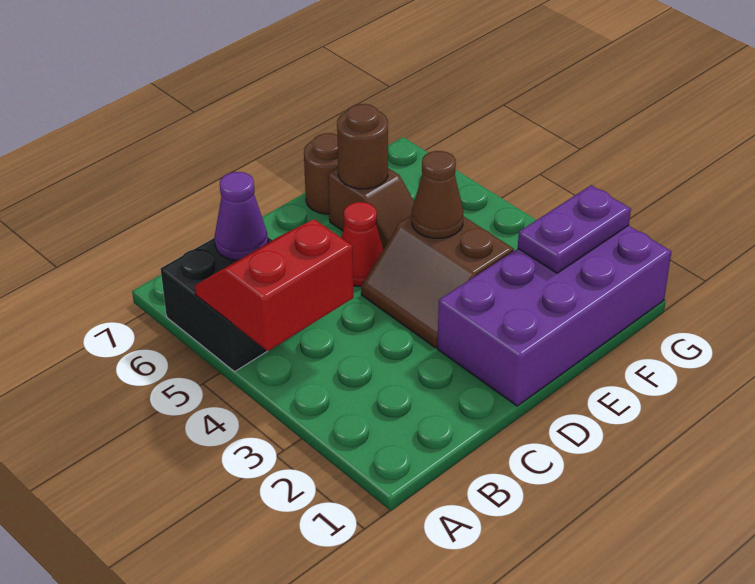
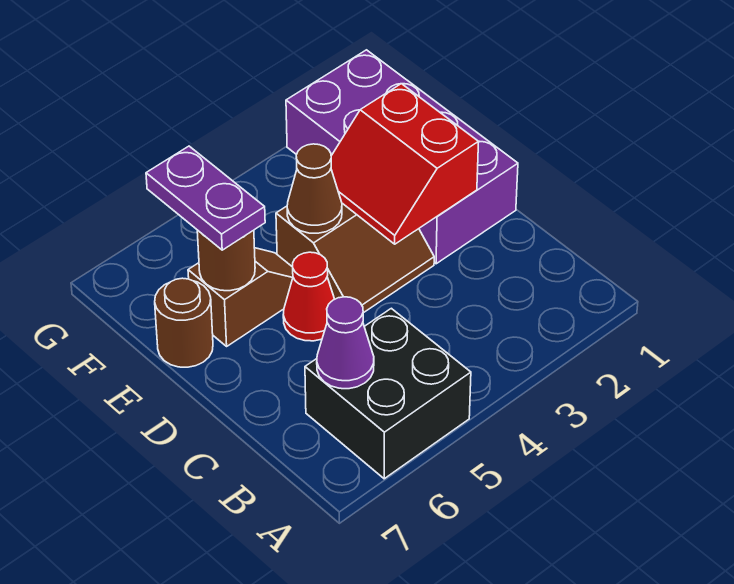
red 2x2 slope [195,219,354,351] -> red 2x2 slope moved to [331,84,479,244]
purple 1x2 plate [518,185,631,273] -> purple 1x2 plate moved to [146,146,265,250]

